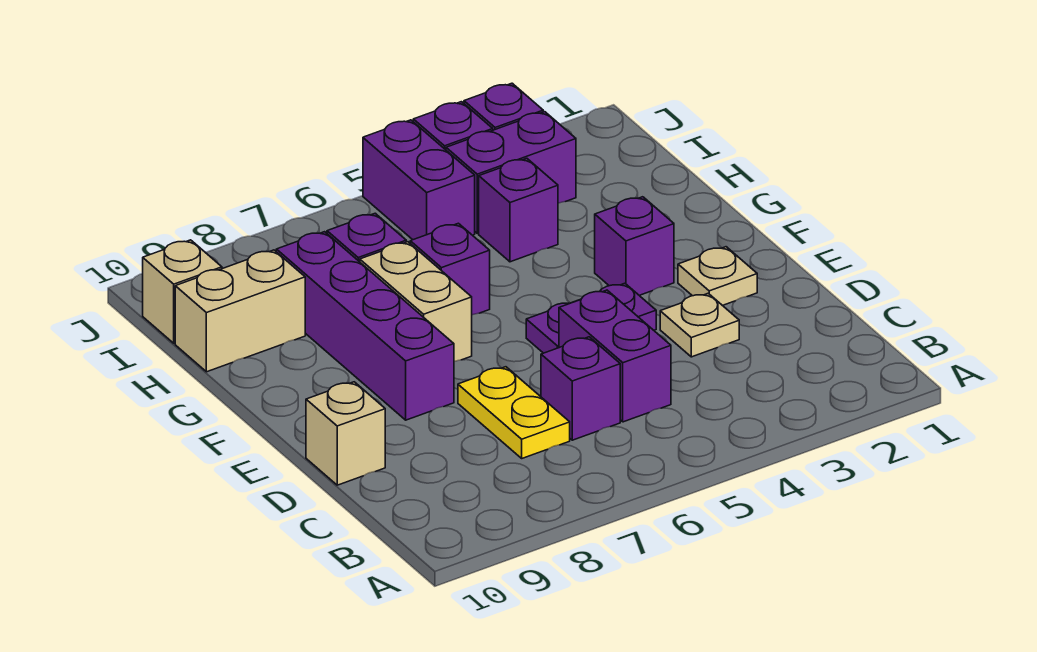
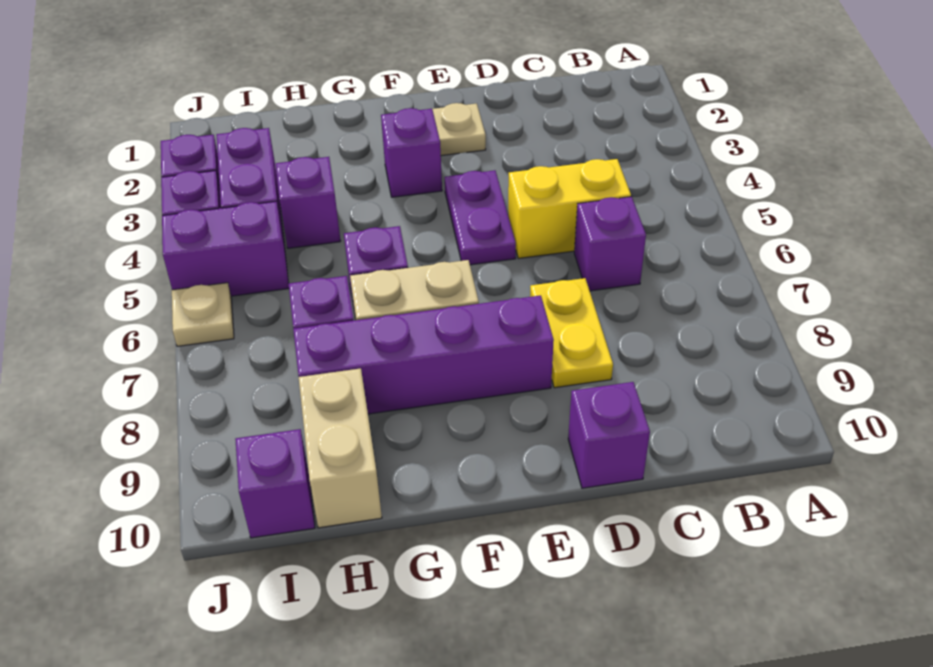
purple 1x2 brick [559,290,671,422] -> yellow 1x2 brick [508,159,631,259]
yellow 1x2 plate [458,367,570,458] -> yellow 1x2 plate turned to [530,278,613,388]
tan 1x1 plate [660,293,739,357] -> tan 1x1 plate moved to [172,283,234,346]
tan 1x1 brick [306,382,385,485] -> purple 1x1 brick [568,382,650,488]
tan 1x1 brick [143,240,222,343] -> purple 1x1 brick [235,429,315,538]

